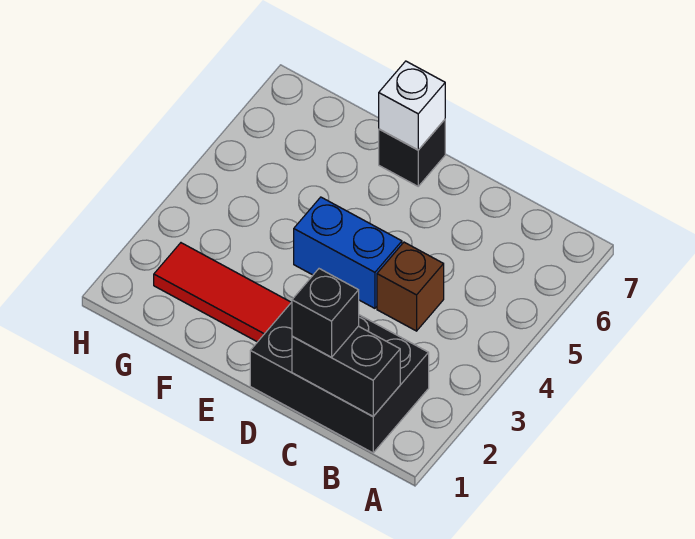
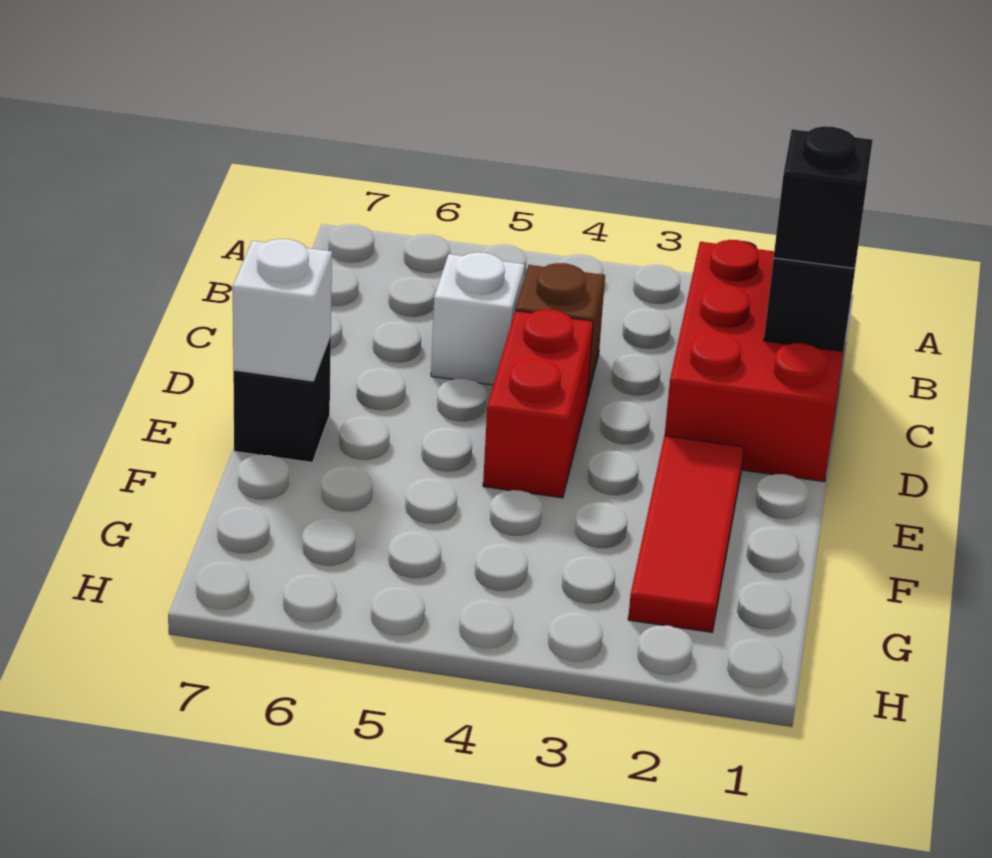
black 2x3 brick [250,302,429,453] -> red 2x3 brick [665,240,853,482]
none -> white 1x1 brick [431,252,525,385]
blue 1x2 brick [294,197,402,308] -> red 1x2 brick [483,309,593,498]

